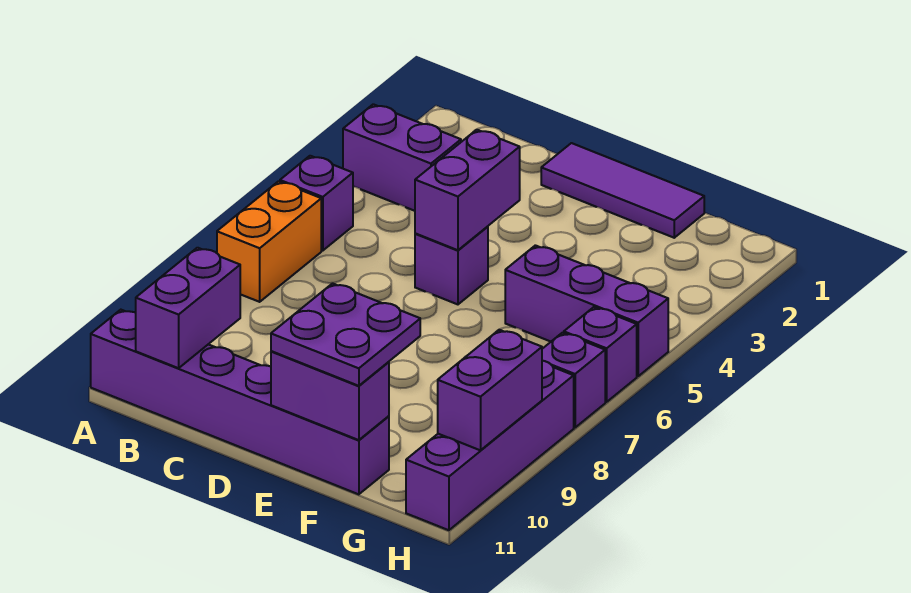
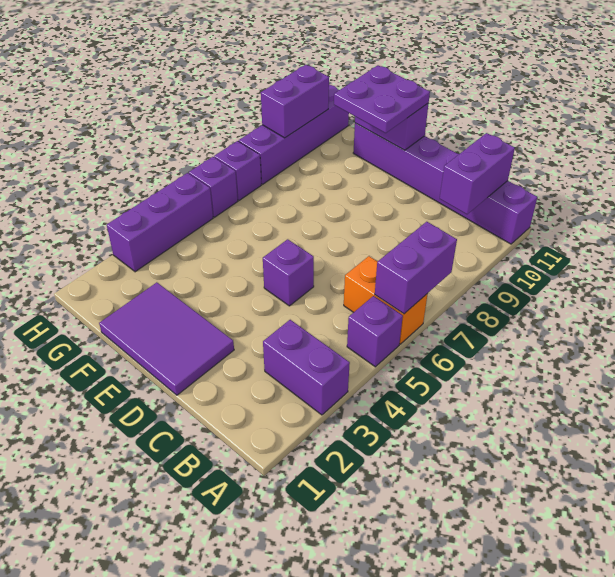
orange 1x2 brick [217,181,321,302] -> orange 1x2 brick turned to [344,256,427,344]
purple 1x3 tile [541,143,704,238] -> purple 2x3 tile [99,282,234,395]
purple 1x2 brick [415,130,520,250] -> purple 1x2 brick moved to [375,222,457,314]
purple 1x3 brick [505,245,668,376] -> purple 1x3 brick turned to [107,173,213,272]

